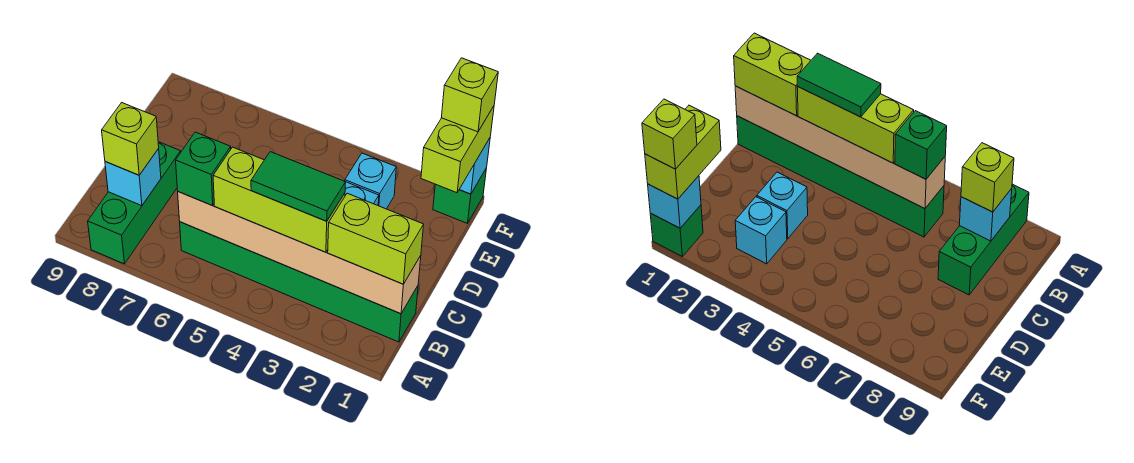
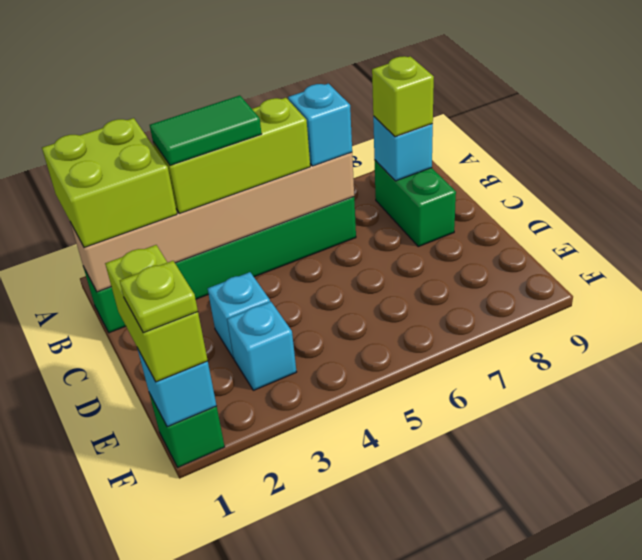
green 1x3 brick [88,142,181,264] -> green 1x2 brick [375,160,456,247]
lime 1x2 brick [328,193,424,284] -> lime 2x2 brick [42,118,177,248]
green 1x1 brick [176,132,231,206] -> cyan 1x1 brick [288,84,352,166]
lime 1x1 brick [441,58,498,132] -> lime 1x1 plate [120,261,198,333]

